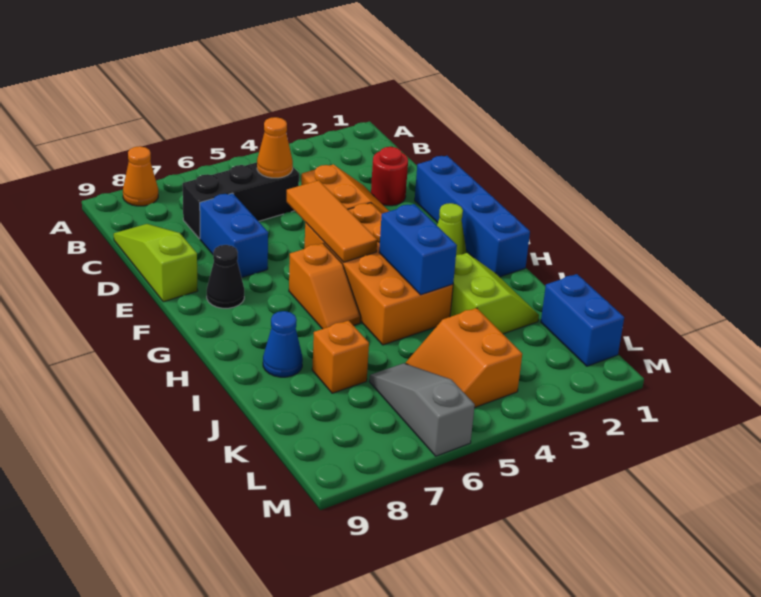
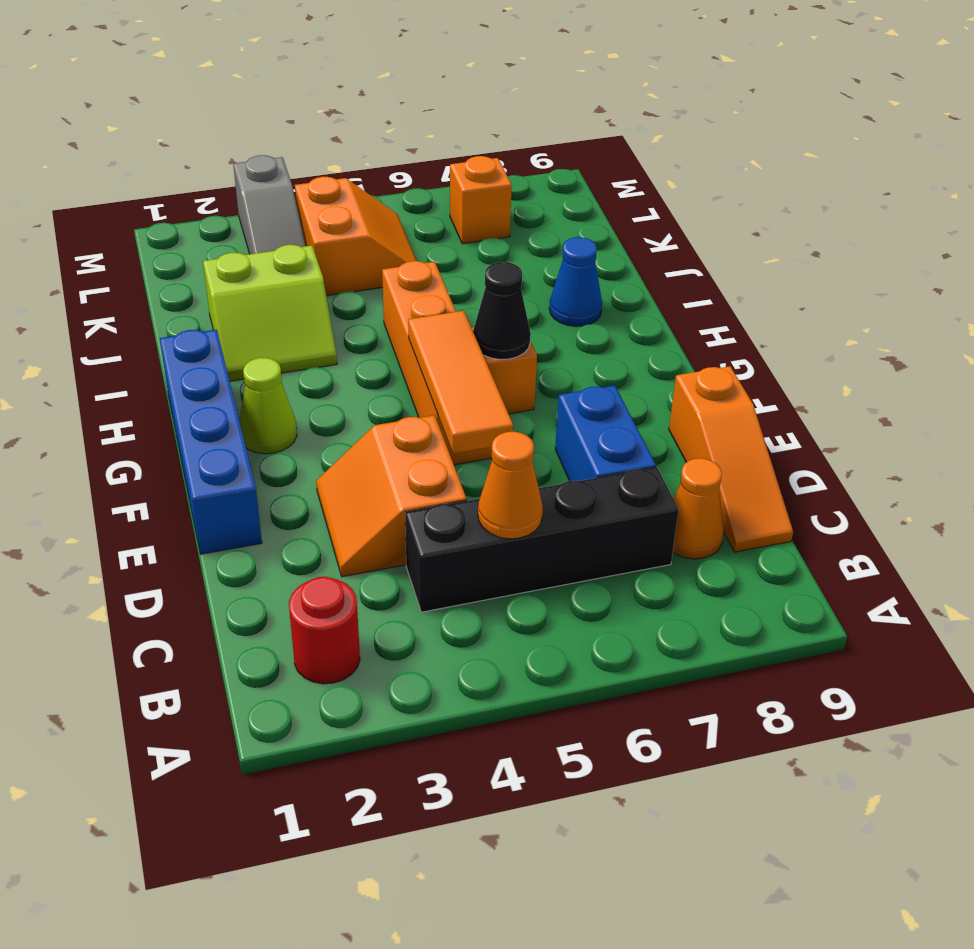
orange 1x1 cone [123,146,158,206] -> orange 1x1 cone moved to [673,458,724,559]
black 1x3 brick [183,162,299,239] -> black 1x4 brick [405,467,679,612]
lime 1x3 slope [114,224,198,302] -> orange 1x3 slope [669,366,793,552]
red 1x1 round brick [371,147,408,206] -> red 1x1 round brick moved to [289,577,360,684]
orange 2x4 brick [304,203,453,345] -> orange 1x4 brick [382,261,492,465]
black 1x1 cone [207,245,244,308] -> black 1x1 cone moved to [473,262,531,360]
blue 1x2 brick [379,204,457,295] -> none
lime 2x2 slope [450,253,539,334] -> lime 2x2 slope turned to [203,245,337,381]
orange 1x1 brick [312,320,369,393] -> orange 1x1 brick moved to [450,156,512,244]
blue 1x2 brick [541,274,624,366] -> none
grey 1x3 slope [369,363,475,456] -> grey 1x3 slope moved to [233,155,305,254]

